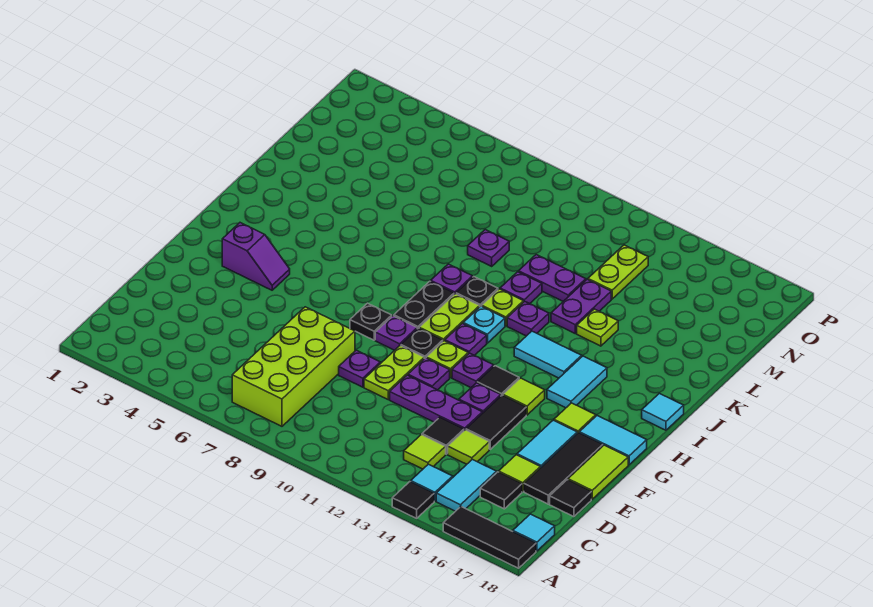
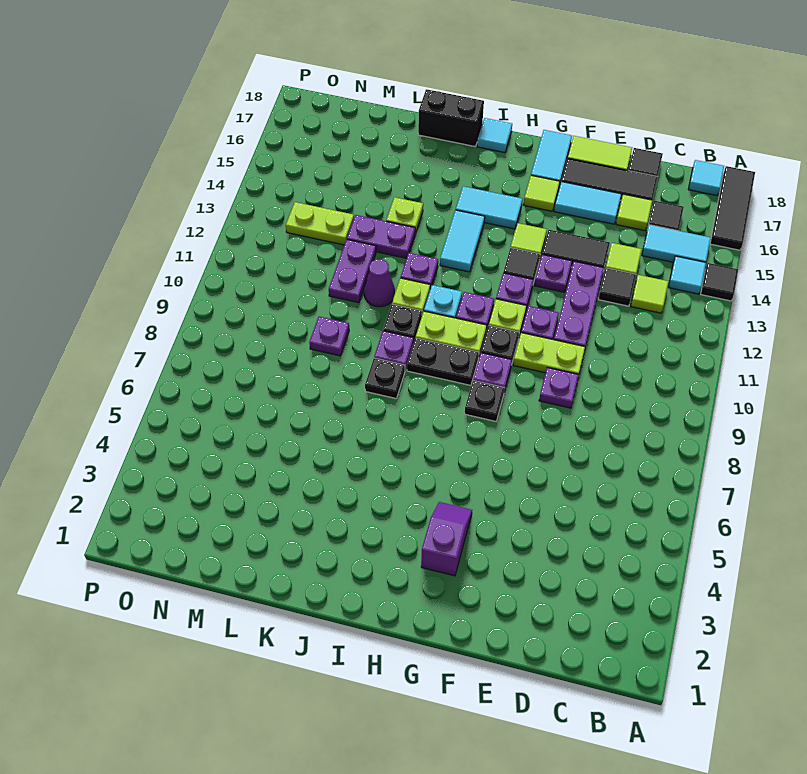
lime 2x4 brick [232,307,355,426] -> none
none -> black 1x1 plate [365,358,405,398]
none -> black 1x2 brick [418,89,484,147]
purple 1x1 plate [500,272,542,304] -> purple 1x1 cone [364,259,395,307]

